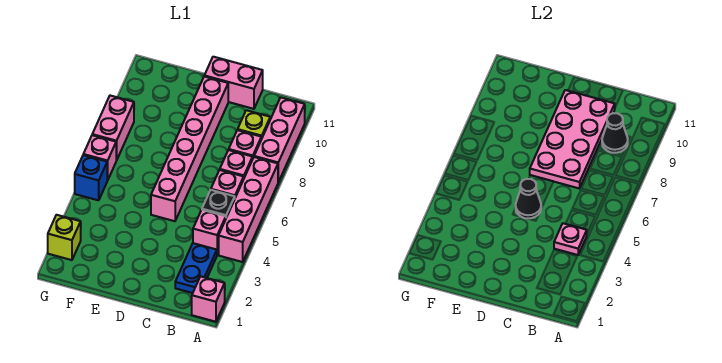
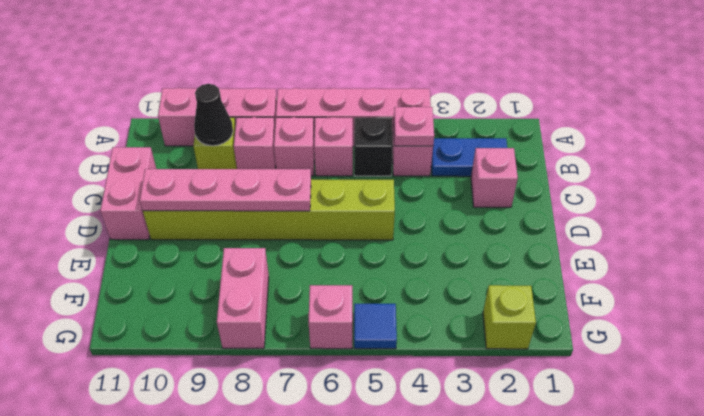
pink 1x1 brick [192,276,225,322] -> pink 1x1 brick moved to [471,148,518,207]
pink 2x4 plate [530,90,615,188] -> pink 1x4 plate [140,169,311,211]
pink 1x6 brick [151,77,228,221] -> lime 1x6 brick [143,179,395,240]
black 1x1 cone [516,179,541,218] -> none
blue 1x1 brick [75,155,107,200] -> blue 1x1 tile [354,304,397,349]
pink 1x2 brick [92,96,134,160] -> pink 1x2 brick turned to [217,248,269,348]

